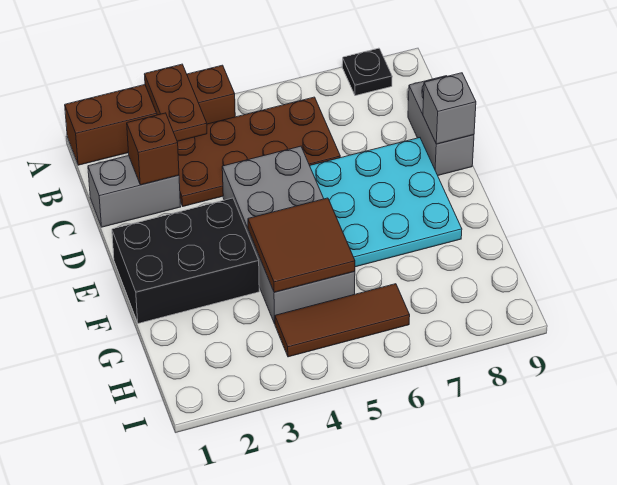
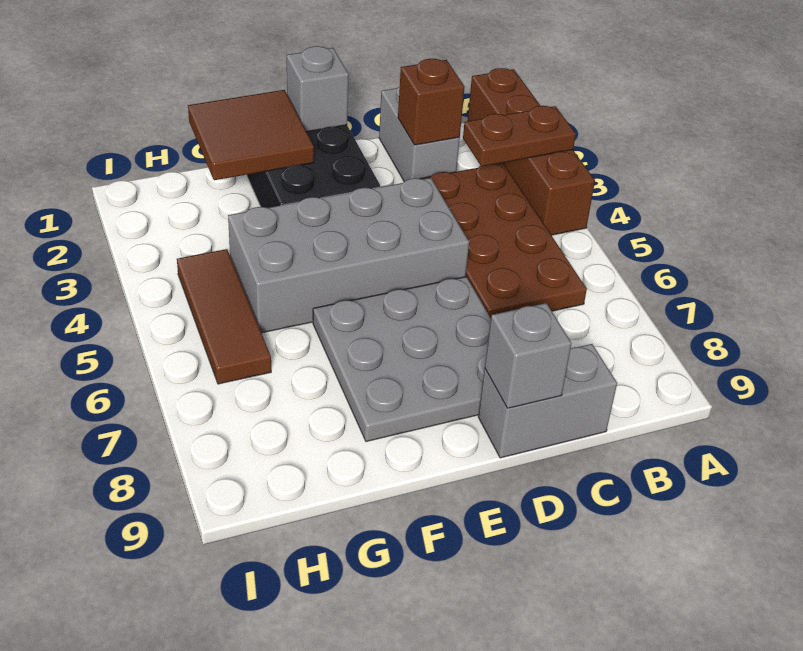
black 1x1 plate [342,48,392,96] -> none
cyan 3x3 plate [310,138,462,267] -> grey 3x3 plate [313,277,491,442]
none -> grey 1x1 brick [287,46,349,132]
brown 2x2 tile [248,198,355,292] -> brown 2x2 tile moved to [188,90,314,180]

